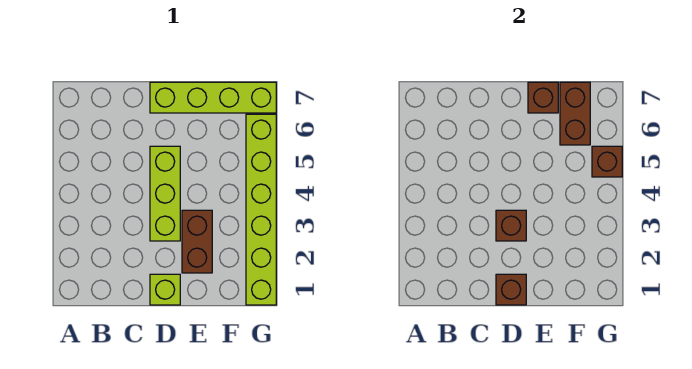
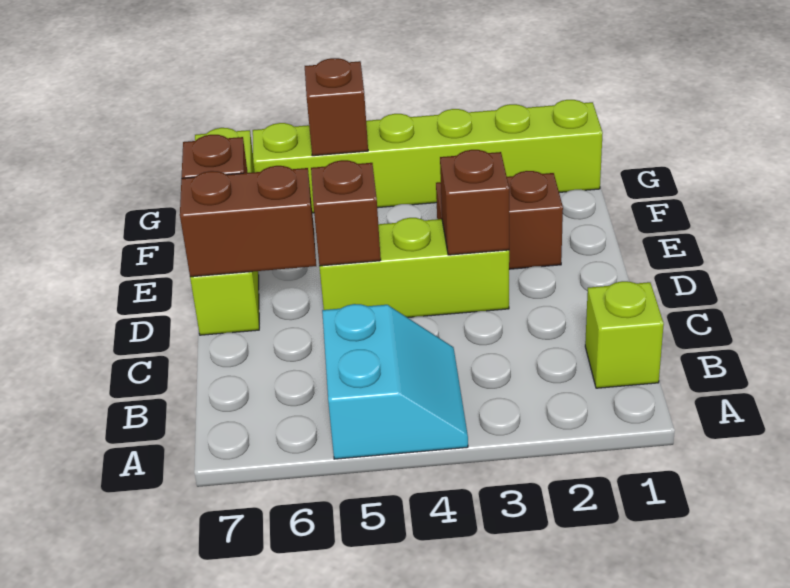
none -> cyan 2x2 slope [322,304,468,459]
lime 1x1 brick [150,274,180,305] -> lime 1x1 brick moved to [585,281,664,388]
brown 1x1 brick [496,274,526,305] -> brown 1x1 brick moved to [311,160,381,266]
brown 1x2 brick [560,82,590,145] -> brown 1x2 brick moved to [180,166,316,277]

